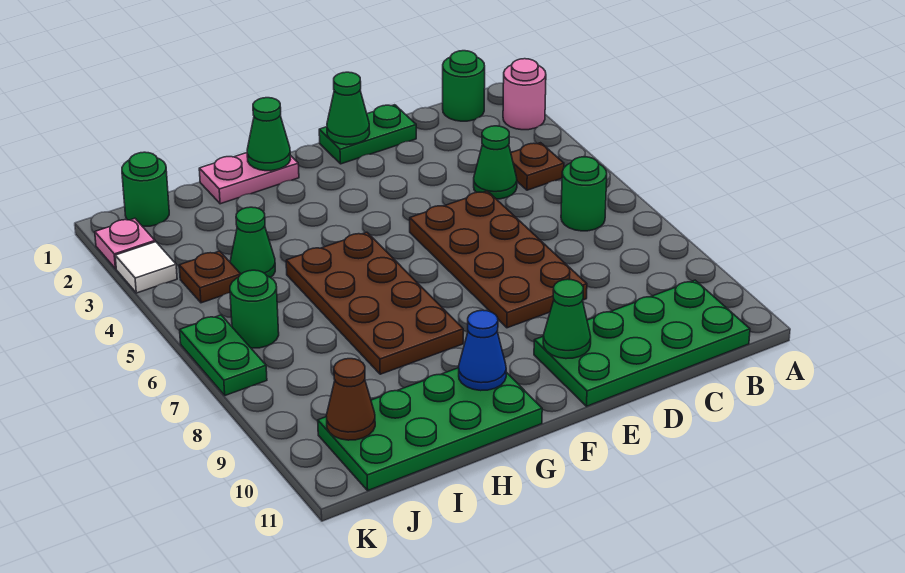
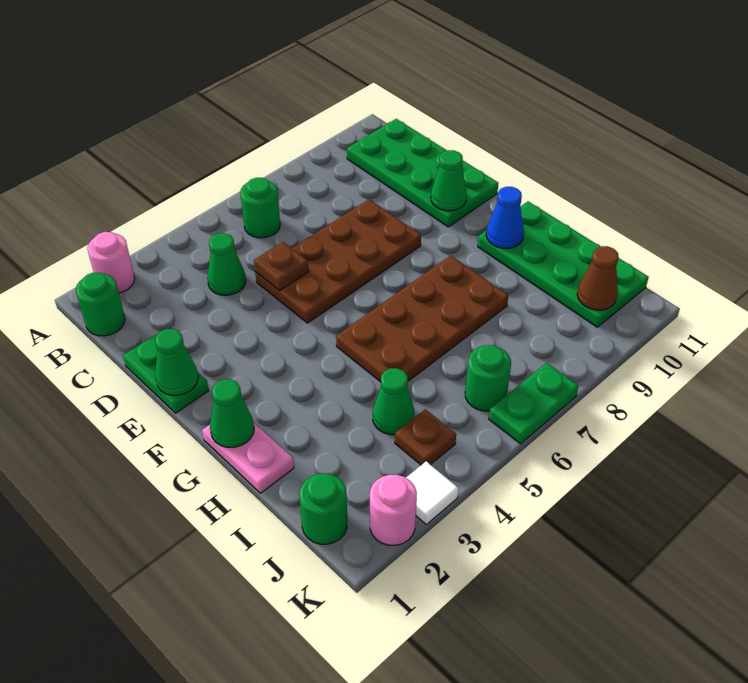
brown 1x1 plate [511,143,564,190] -> brown 1x1 plate moved to [254,242,309,291]
pink 1x1 plate [95,218,155,269] -> pink 1x1 round brick [370,475,417,545]

